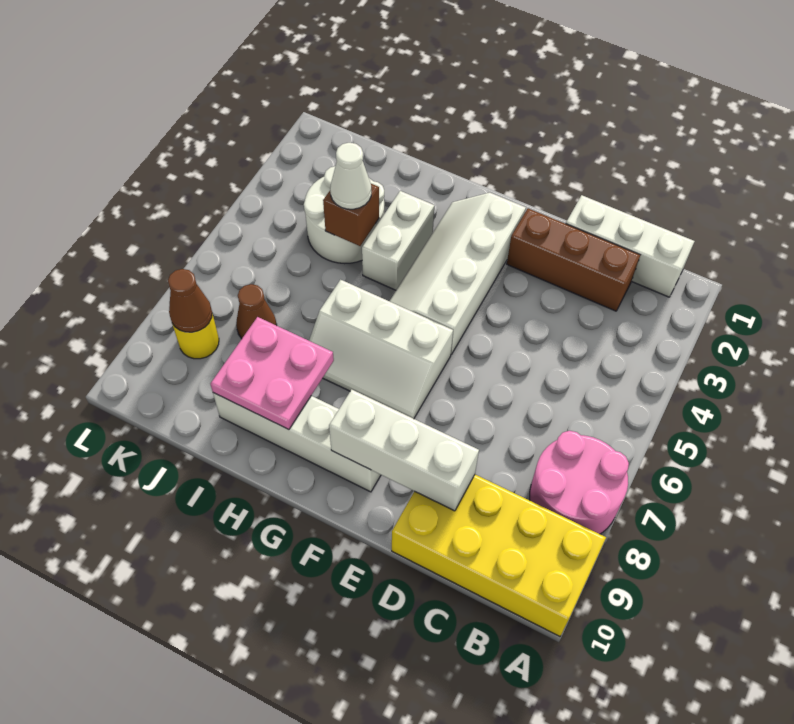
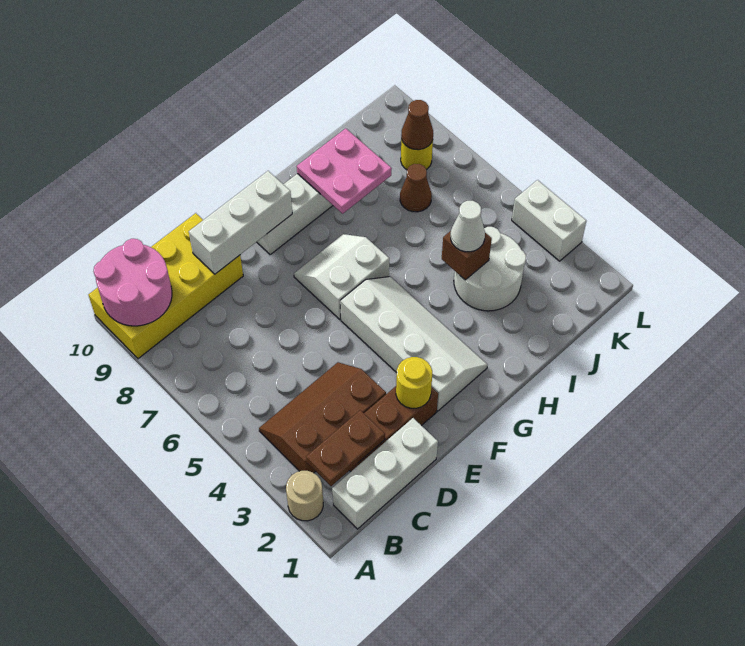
none -> tan 1x1 round brick [286,471,323,521]
pink 2x2 round brick [530,431,629,534] -> pink 2x2 round brick moved to [94,239,172,326]
none -> brown 1x2 plate [306,410,385,486]
none -> brown 2x3 slope [259,362,386,473]
none -> yellow 1x1 round brick [396,357,432,408]
white 2x3 slope [309,280,453,419] -> white 2x2 slope [294,234,389,319]
white 1x2 brick [362,191,434,290] -> white 1x2 brick moved to [512,180,586,261]

